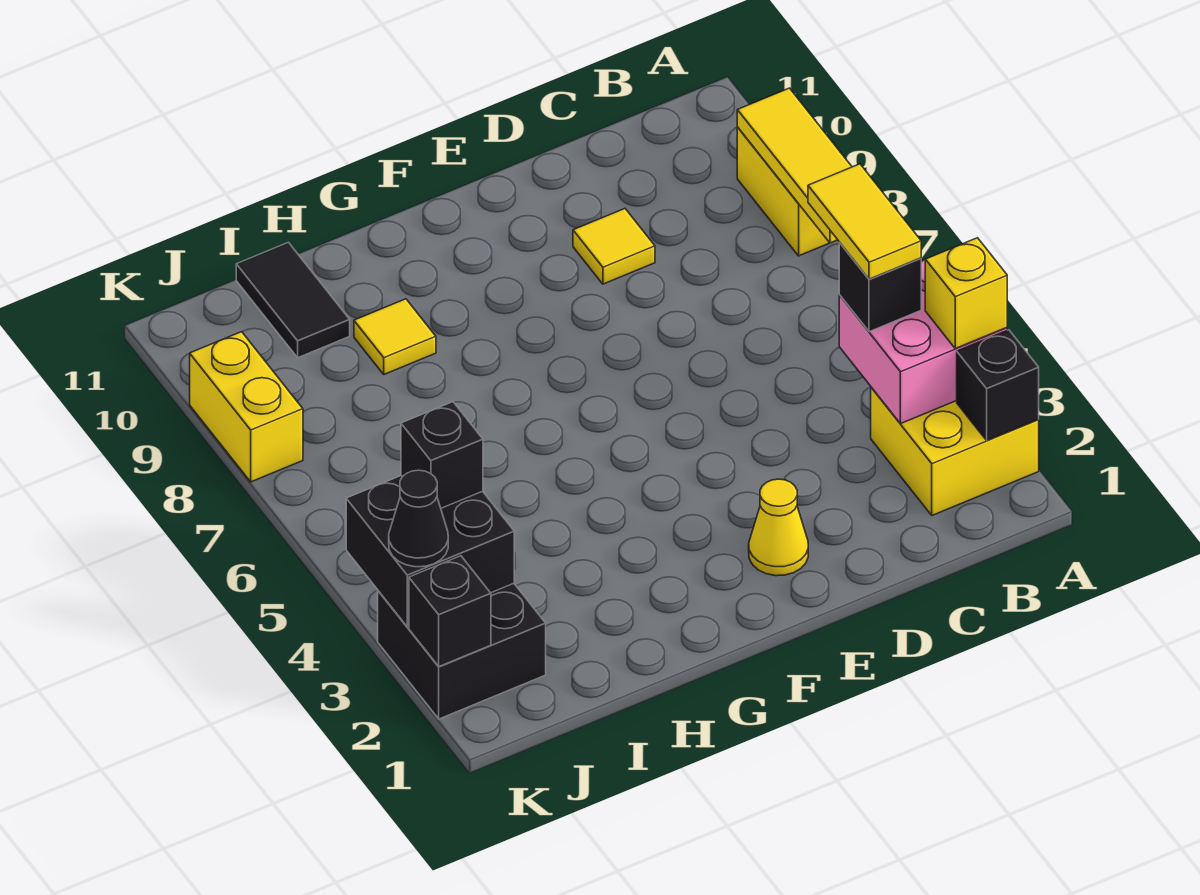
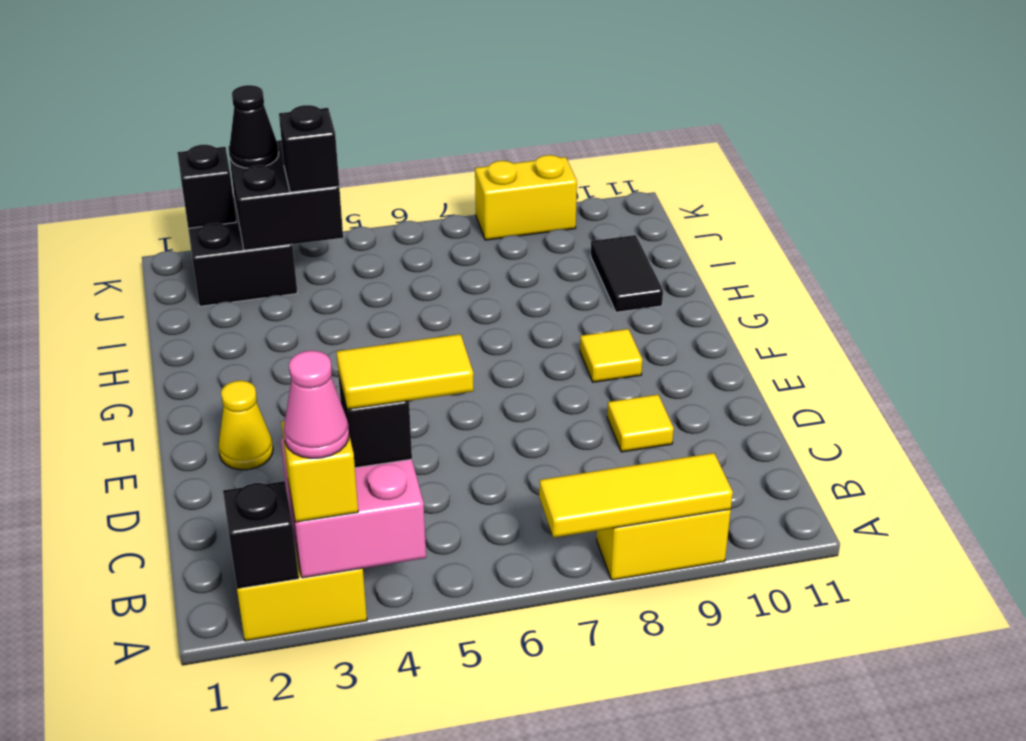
none -> pink 1x1 cone [284,351,349,459]
yellow 1x1 tile [354,299,436,374] -> yellow 1x1 tile moved to [580,329,642,382]
black 1x2 tile [236,242,350,358] -> black 1x2 tile turned to [591,235,663,312]

